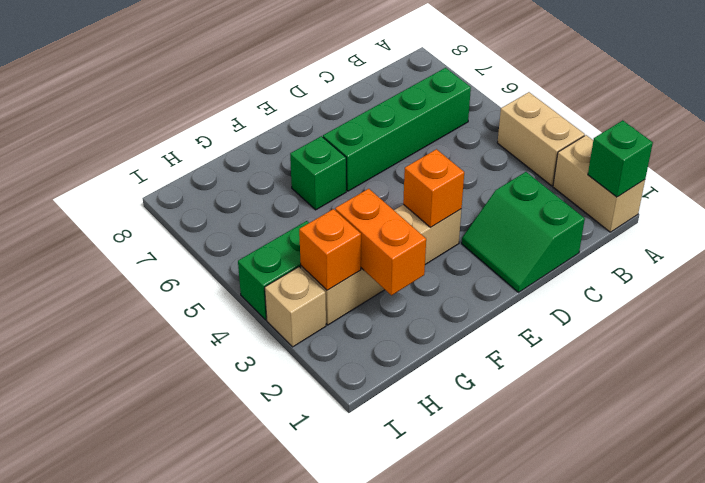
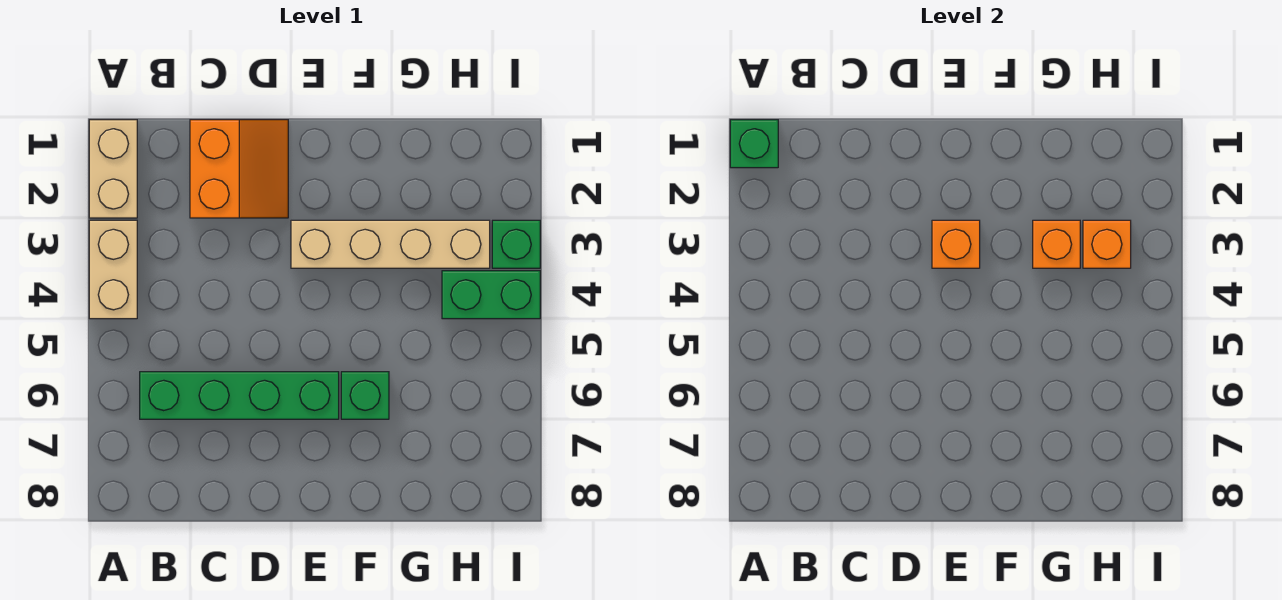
green 2x2 slope [462,172,585,292] -> orange 2x2 slope [190,120,288,218]
orange 1x2 brick [335,189,426,295] -> orange 1x1 brick [1033,220,1080,268]
tan 1x1 brick [265,267,326,347] -> green 1x1 brick [492,220,540,268]

